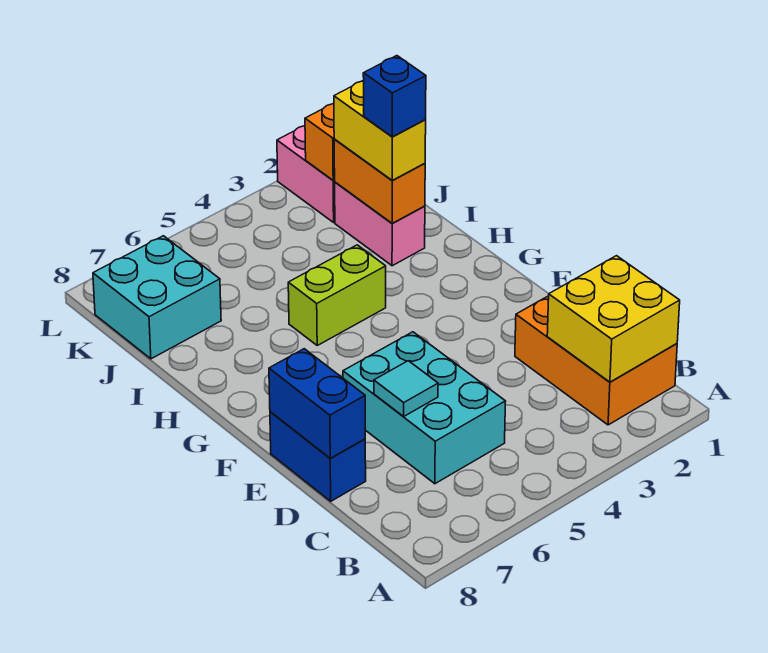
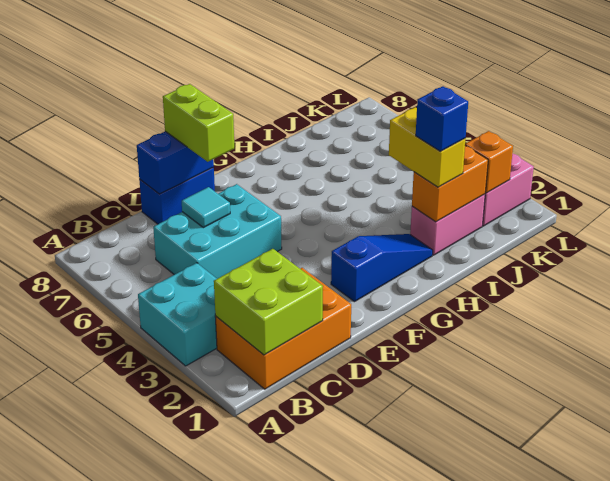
yellow 2x2 brick [547,256,680,382] -> lime 2x2 brick [214,249,323,355]
none -> blue 1x3 slope [331,234,433,302]
lime 1x2 brick [288,245,386,345] -> lime 1x2 brick moved to [163,84,234,162]
yellow 1x2 brick [334,80,426,181] -> yellow 1x2 brick turned to [389,107,466,187]
cyan 2x2 brick [93,236,221,359] -> cyan 2x2 brick moved to [138,263,217,366]

